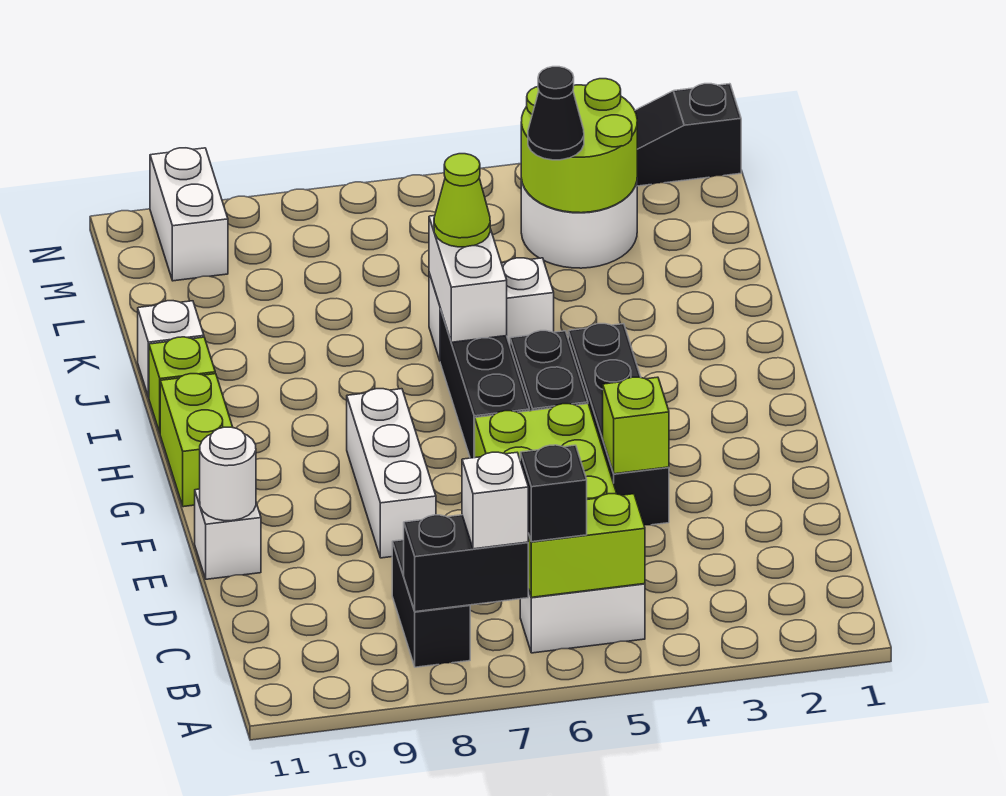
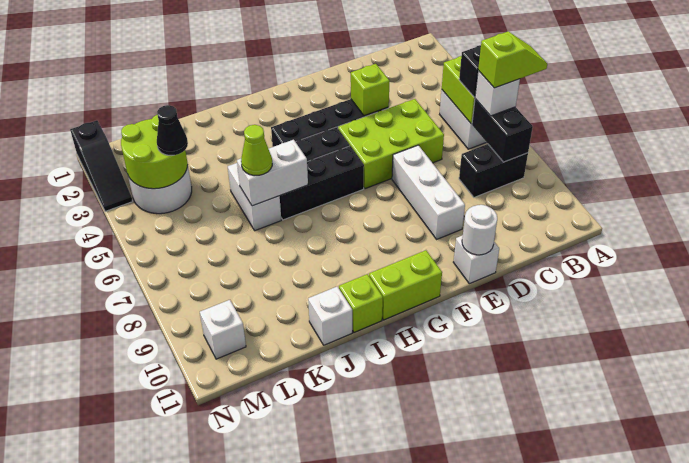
none -> lime 1x2 slope [478,32,547,88]
white 1x3 brick [347,389,436,558] -> white 1x3 brick turned to [392,145,465,239]
white 1x2 brick [150,148,228,281] -> white 1x1 brick [200,300,246,359]

